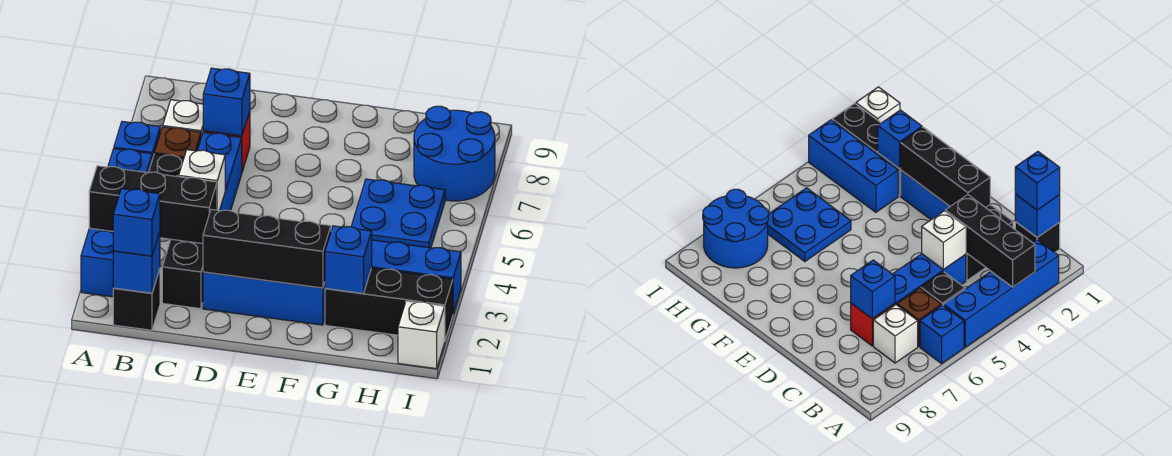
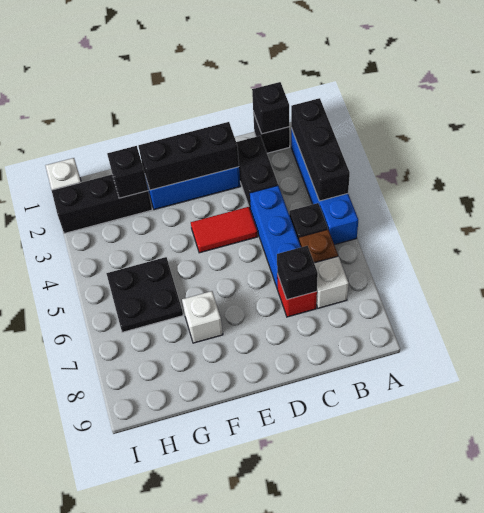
black 1x3 brick [89,166,217,244] -> black 1x3 brick turned to [291,98,350,201]
blue 1x1 brick [114,121,160,159] -> none
blue 1x1 brick [113,232,160,293] -> black 1x1 brick [252,82,289,134]
blue 1x1 brick [113,189,160,256] -> none
white 1x1 brick [179,150,225,210] -> white 1x1 brick moved to [182,291,223,343]
blue 1x1 brick [203,68,250,136] -> black 1x1 brick [277,246,318,300]
none -> red 1x2 tile [191,207,258,253]
blue 1x1 brick [325,226,372,293] -> black 1x1 brick [107,146,148,198]
blue 1x3 brick [372,240,461,313] -> none
blue 2x2 plate [351,179,445,248] -> black 2x2 plate [106,257,183,332]
blue 2x2 round brick [414,106,495,201] -> none

